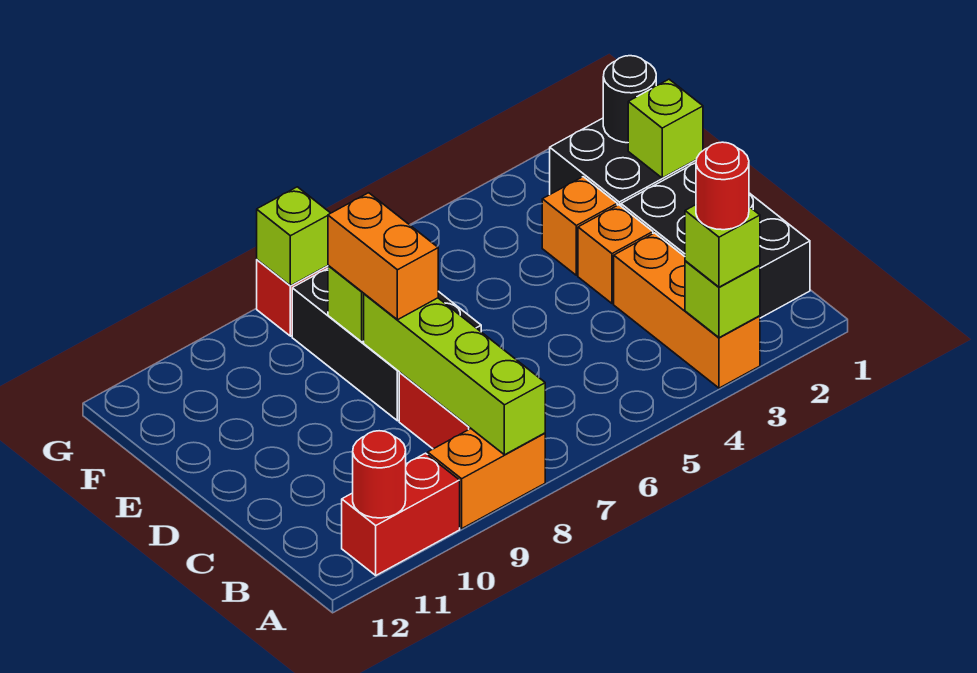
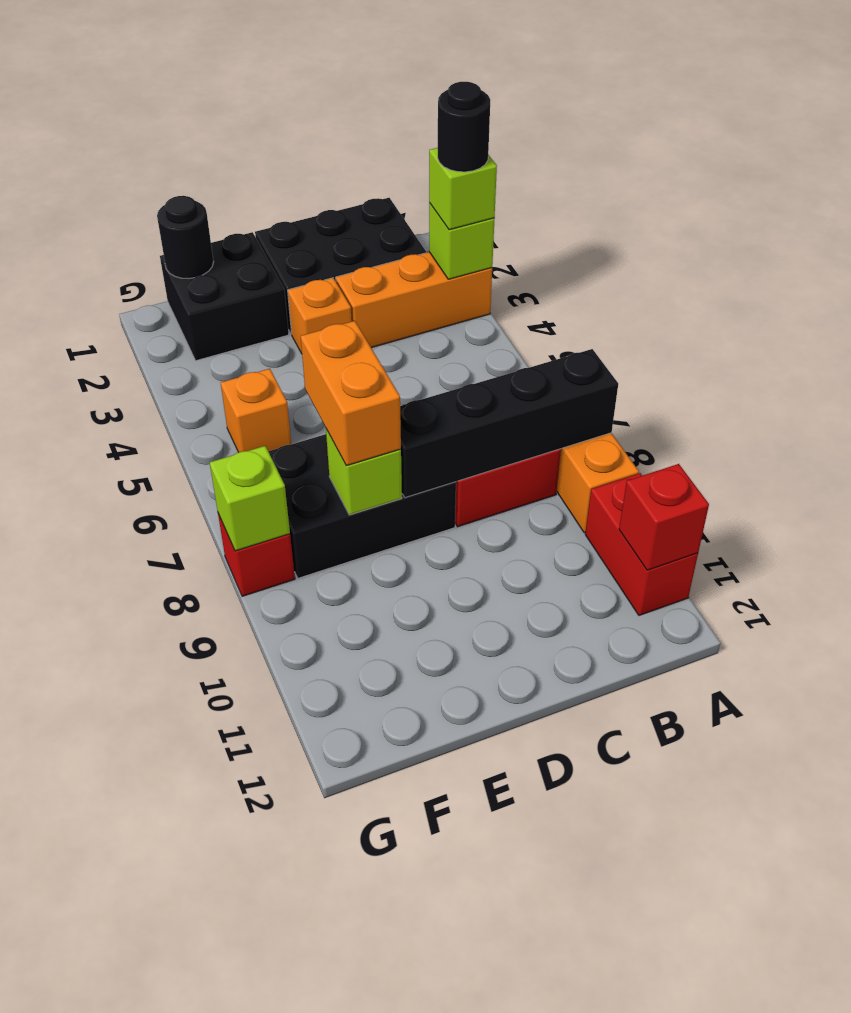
red 1x1 round brick [696,142,749,230] -> black 1x1 round brick [438,82,490,172]
lime 1x4 brick [364,294,545,455] -> black 1x4 brick [400,349,618,498]
red 1x1 round brick [353,431,406,518] -> red 1x1 brick [619,464,709,570]
orange 1x2 brick [328,193,438,320] -> orange 1x2 brick turned to [301,321,401,466]
lime 1x1 brick [628,79,703,178] -> none
orange 1x1 brick [542,177,617,275] -> orange 1x1 brick moved to [221,369,291,452]

